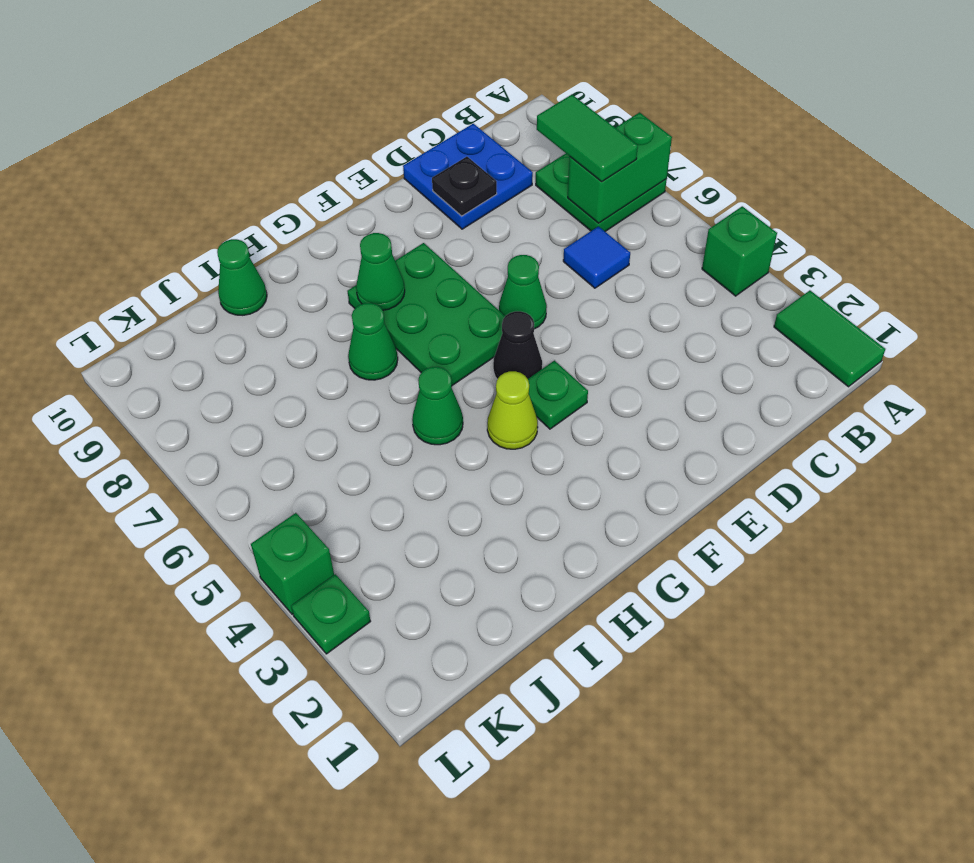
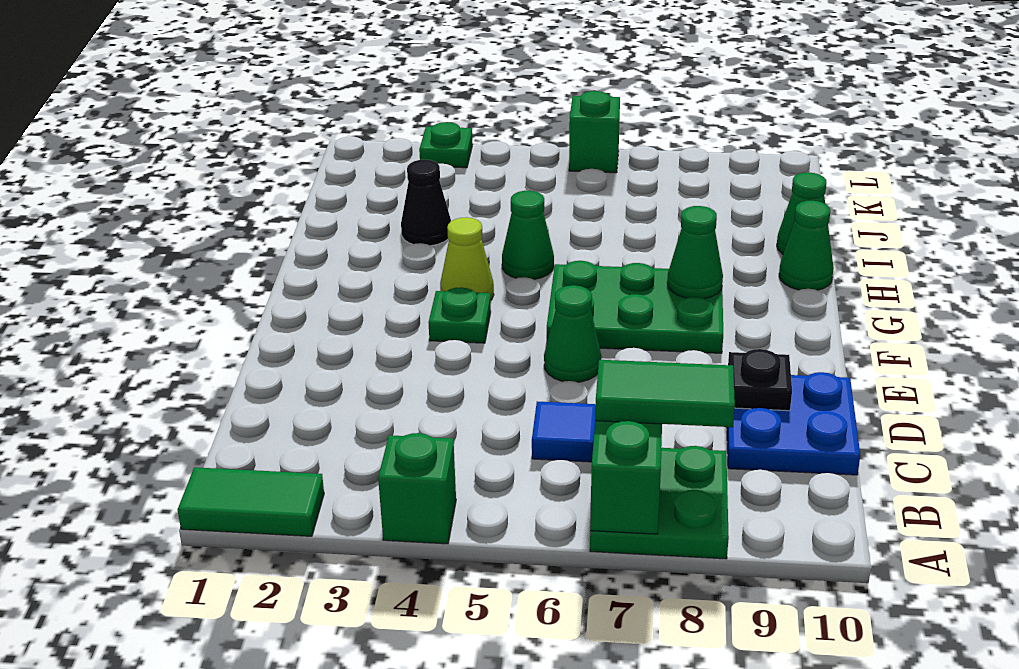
black 1x1 cone [493,311,542,379] -> black 1x1 cone moved to [401,160,451,246]
green 1x1 cone [348,303,398,380] -> green 1x1 cone moved to [779,201,834,290]
green 1x1 brick [251,513,334,614] -> green 1x1 brick moved to [569,91,620,173]

